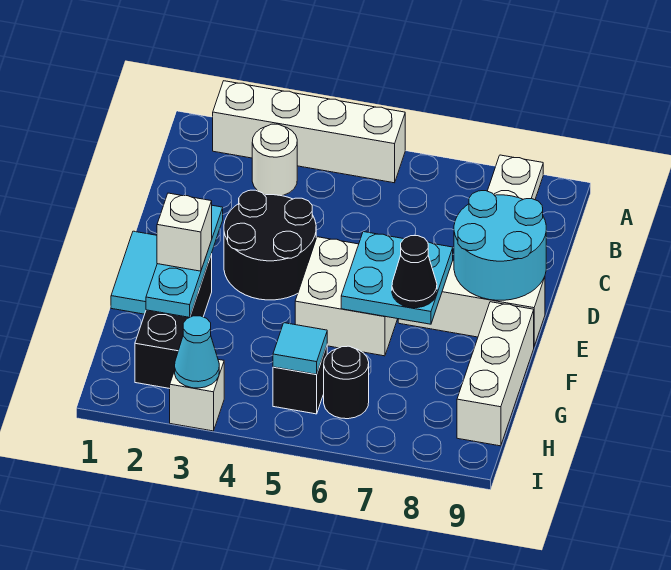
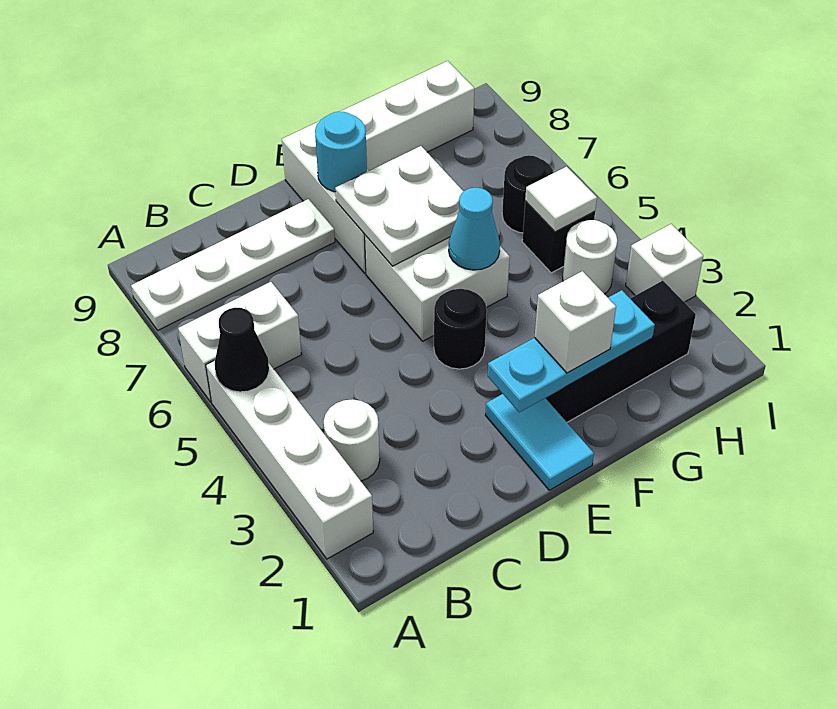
none -> white 1x2 brick [178,282,302,402]
black 2x2 round brick [224,190,316,300] -> black 1x1 round brick [434,289,487,369]
cyan 2x2 round brick [454,191,546,300] -> cyan 1x1 round brick [315,111,367,192]
cyan 1x2 tile [111,231,157,314] -> cyan 1x2 tile turned to [485,394,594,490]
cyan 2x2 plate [341,232,453,324] -> white 2x2 plate [335,146,464,266]
black 1x1 cone [392,236,437,308] -> black 1x1 cone moved to [215,308,269,392]
none -> white 1x1 round brick [563,220,617,294]
cyan 1x1 tile [273,323,327,374] -> white 1x1 tile [525,167,597,232]
cyan 1x1 cone [175,316,219,388] -> cyan 1x1 cone moved to [449,188,500,270]

